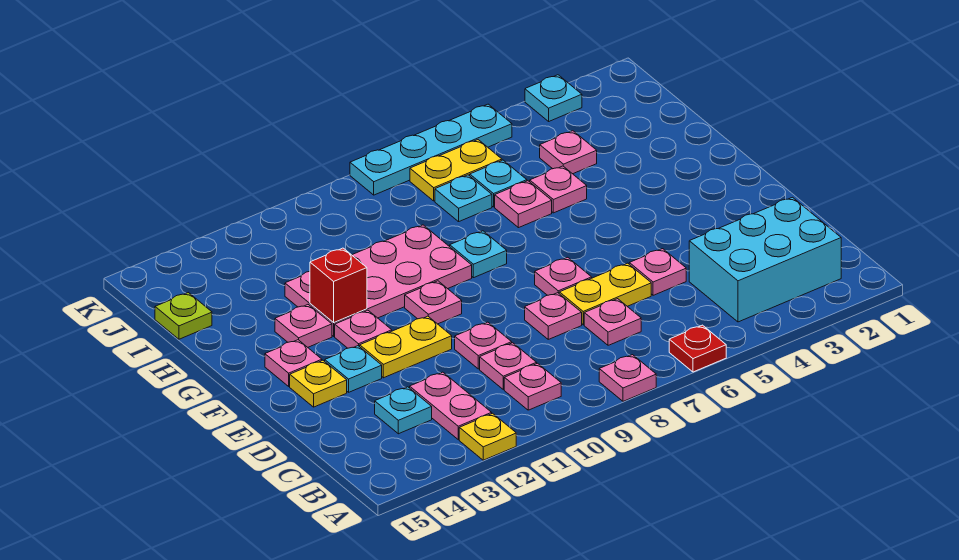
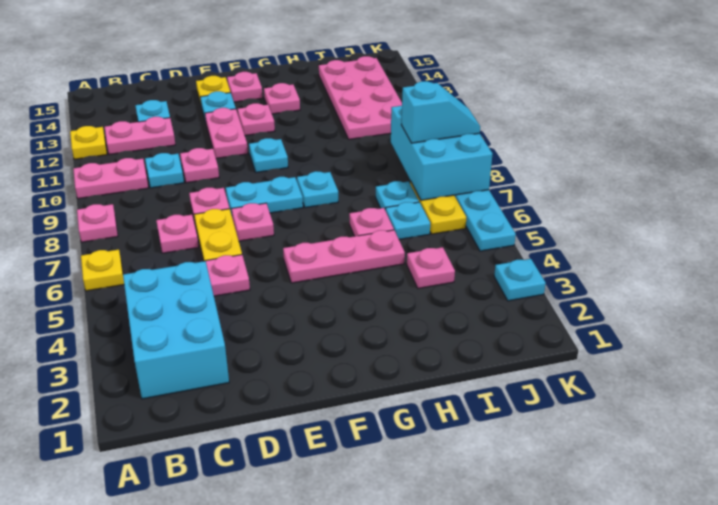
red 1x1 plate [669,325,726,372] -> yellow 1x1 plate [81,249,124,291]
pink 1x1 plate [504,363,561,410] -> pink 1x2 plate [73,158,148,199]
pink 1x1 plate [480,343,537,390] -> cyan 1x1 plate [145,153,184,188]
none -> cyan 1x2 plate [226,177,303,215]
yellow 1x2 plate [360,316,452,378] -> pink 1x2 plate [205,108,248,158]
pink 1x1 plate [405,281,462,324] -> cyan 1x1 plate [249,138,288,172]
pink 2x4 plate [285,225,472,336] -> pink 2x4 plate moved to [319,56,402,139]
red 1x1 brick [310,248,367,322] -> none
pink 1x1 plate [530,166,587,213] -> pink 1x3 plate [283,230,405,283]
lime 1x1 plate [155,293,212,339] -> none
none -> cyan 2x3 brick [391,98,492,200]
none -> cyan 1x2 slope [401,81,480,143]

